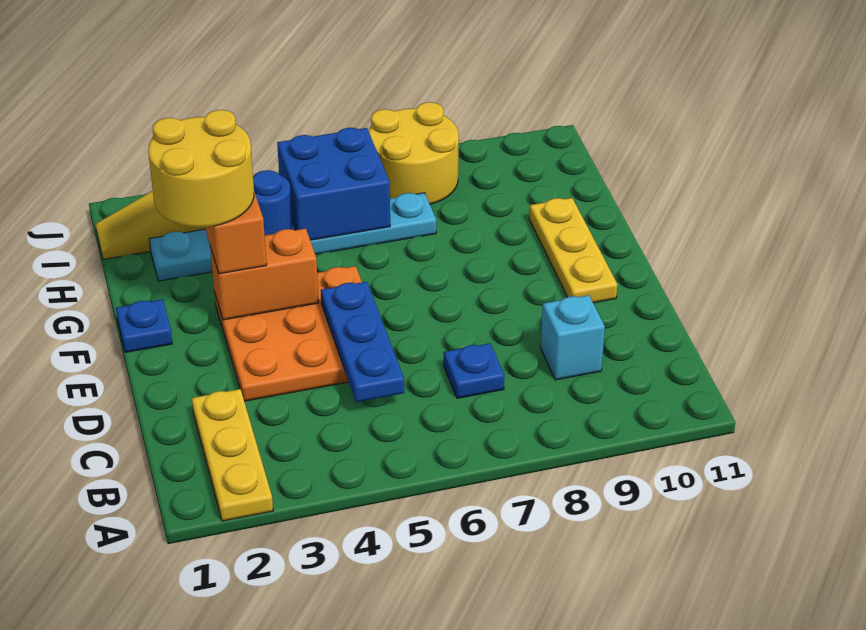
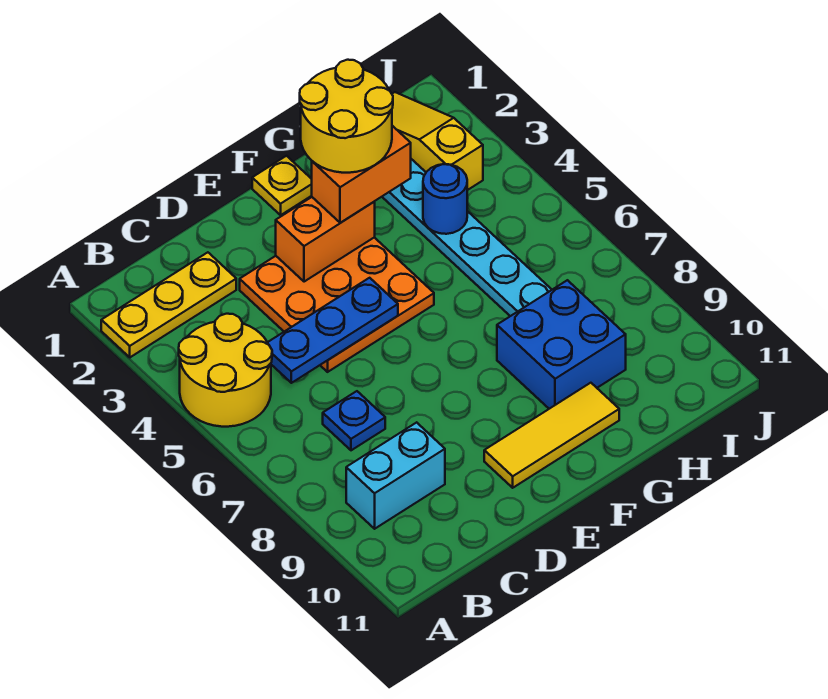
cyan 1x1 brick [541,295,605,380] -> cyan 1x2 brick [346,422,445,529]
yellow 1x3 plate [529,198,617,303] -> yellow 1x3 tile [484,383,619,488]
blue 1x1 plate [116,299,172,352] -> yellow 1x1 plate [252,156,312,215]
orange 1x2 brick [210,229,319,320] -> orange 1x2 brick turned to [276,197,375,282]
blue 2x2 brick [277,128,390,241] -> blue 2x2 brick moved to [497,280,626,409]
yellow 2x2 round brick [369,102,459,204] -> yellow 2x2 round brick moved to [179,314,272,427]

